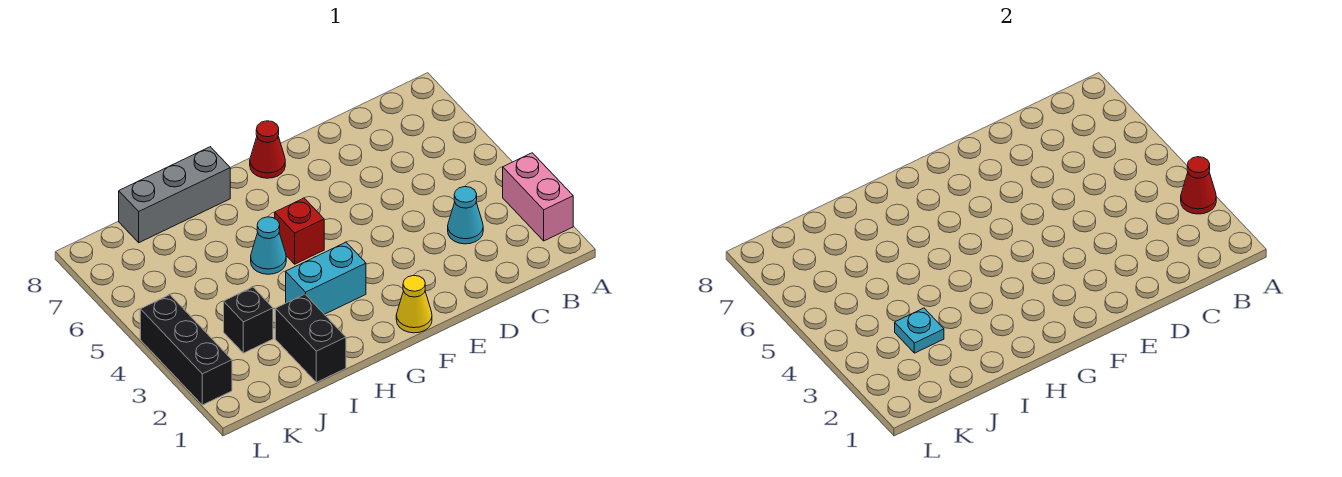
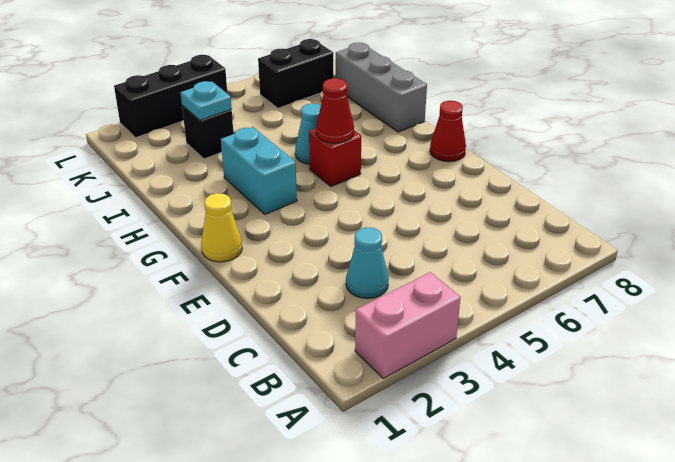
red 1x1 cone [1181,157,1216,214] -> red 1x1 cone moved to [316,78,354,143]
black 1x2 brick [275,294,346,382] -> black 1x2 brick moved to [258,39,333,108]

